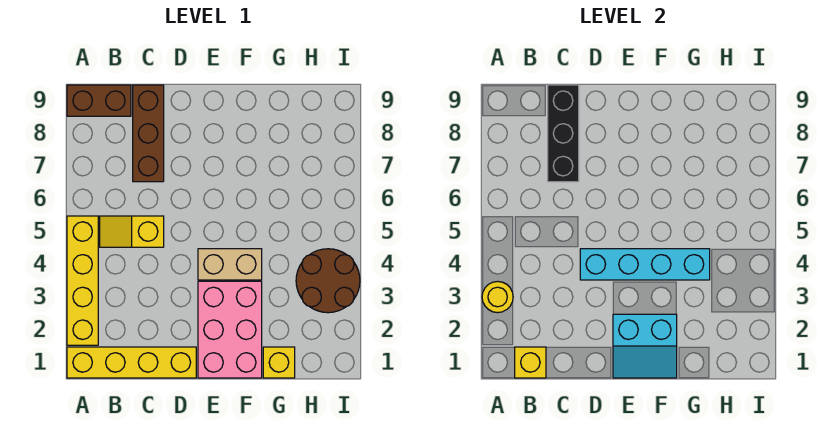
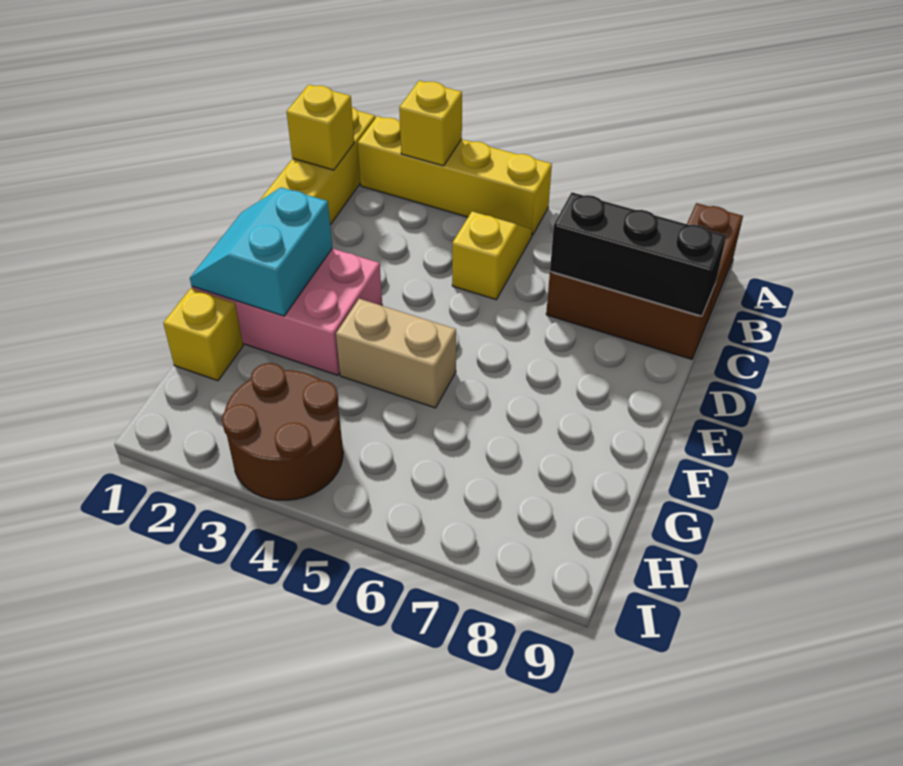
yellow 1x1 round brick [482,281,513,313] -> yellow 1x1 brick [399,81,462,166]
cyan 1x4 brick [580,249,710,280] -> none
tan 1x2 brick [198,249,262,280] -> tan 1x2 brick turned to [336,299,456,408]

